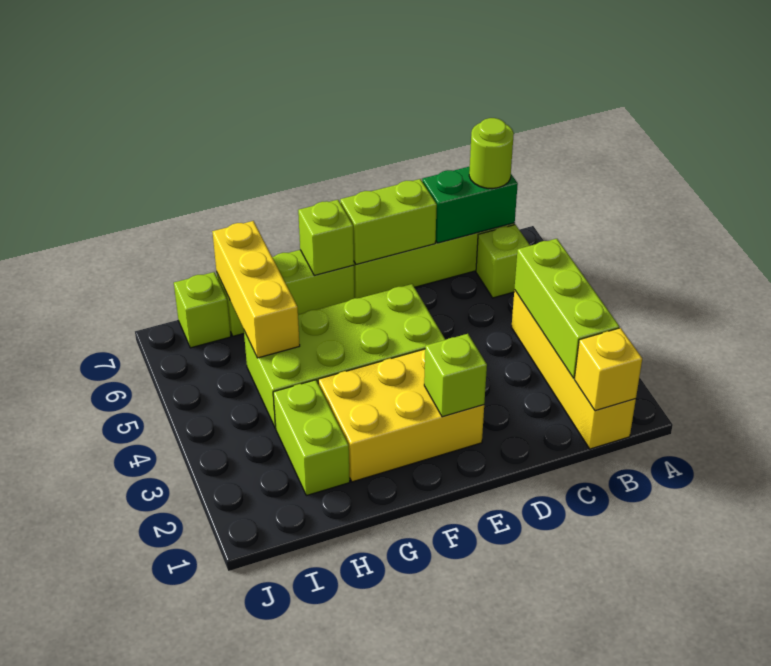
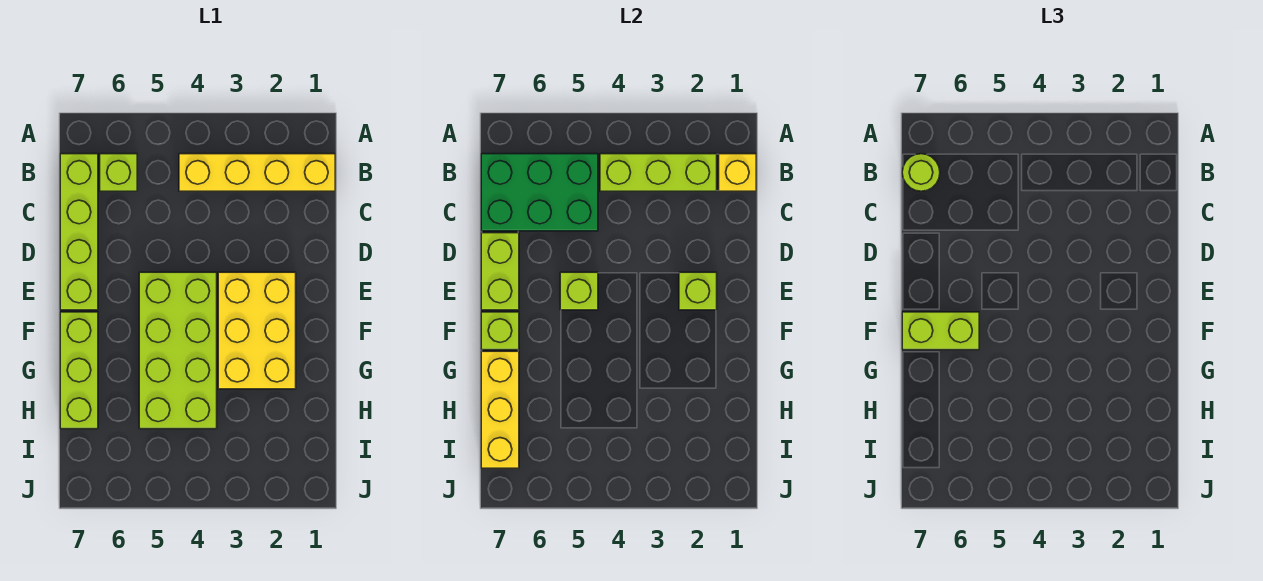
green 1x2 brick [422,167,518,243] -> green 2x3 brick [481,154,598,231]
lime 1x2 brick [273,380,350,496] -> lime 1x2 brick moved to [902,312,979,350]
yellow 1x3 brick [212,221,300,358] -> yellow 1x3 brick turned to [481,351,519,468]
lime 1x1 brick [174,272,231,348] -> lime 1x1 brick moved to [560,272,598,310]

